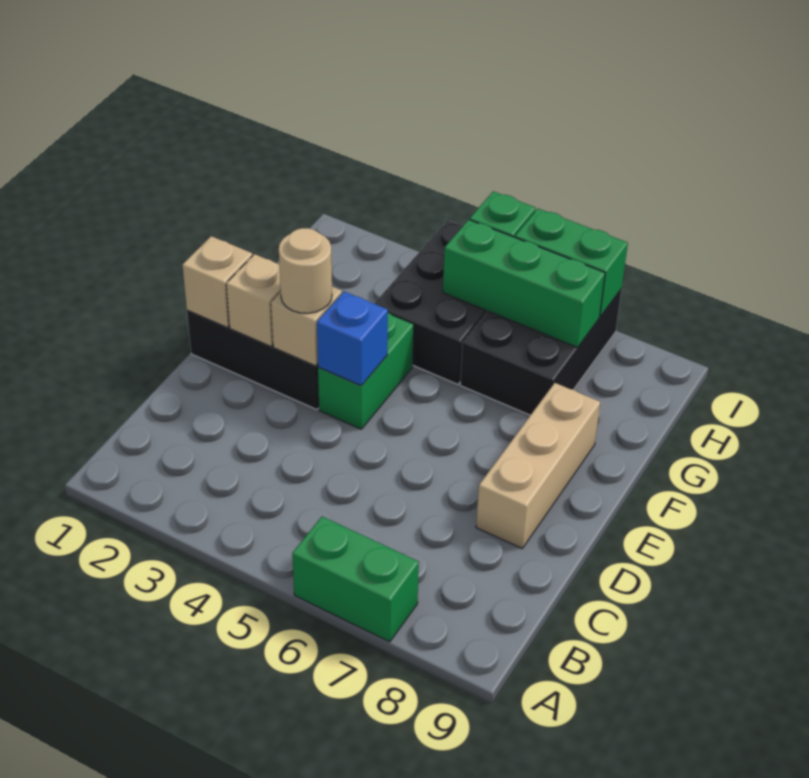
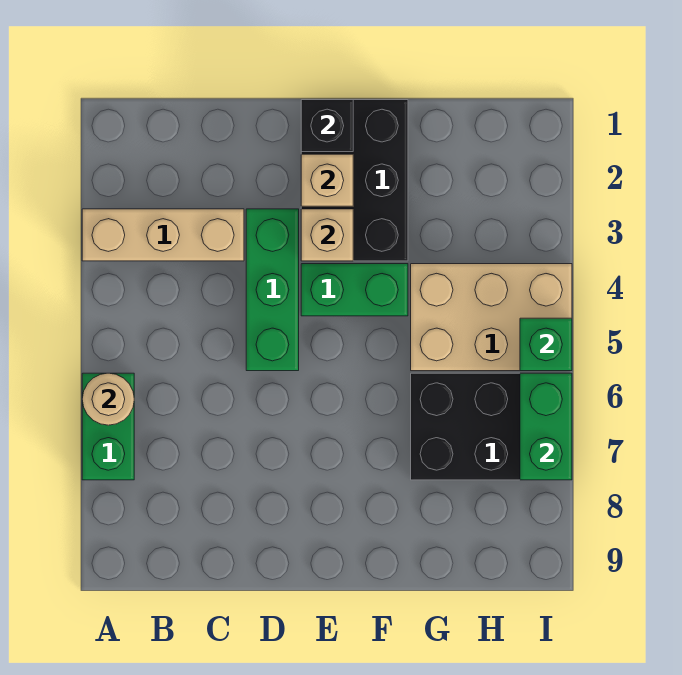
tan 1x3 brick [476,383,600,548] -> tan 1x3 brick moved to [82,209,244,261]
tan 1x1 brick [182,236,253,328] -> black 1x1 brick [301,100,353,152]
tan 1x1 round brick [279,228,332,313] -> tan 1x1 round brick moved to [82,373,134,425]
blue 1x1 brick [317,291,388,386] -> none
black 2x3 brick [374,220,487,384] -> tan 2x3 brick [411,264,572,371]
green 1x3 brick [443,220,605,347] -> green 1x3 brick moved to [246,209,299,371]

